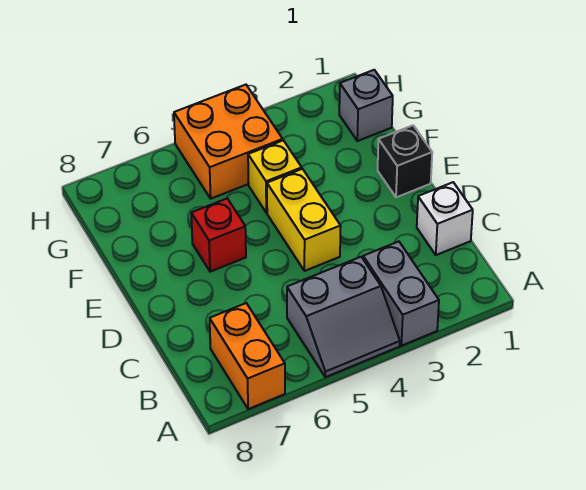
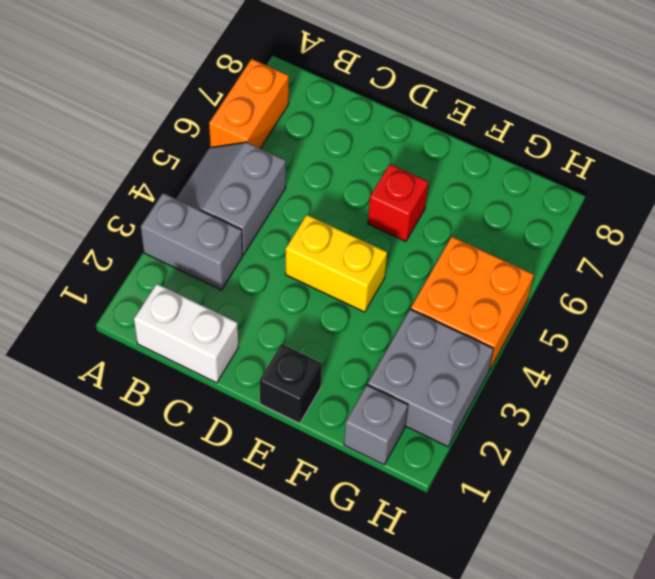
orange 1x2 brick [210,303,285,409] -> orange 1x2 brick turned to [209,59,289,148]
white 1x1 brick [417,182,473,255] -> white 1x2 brick [134,284,238,383]
yellow 1x1 brick [248,140,302,213] -> none
none -> grey 2x2 brick [368,309,493,447]

